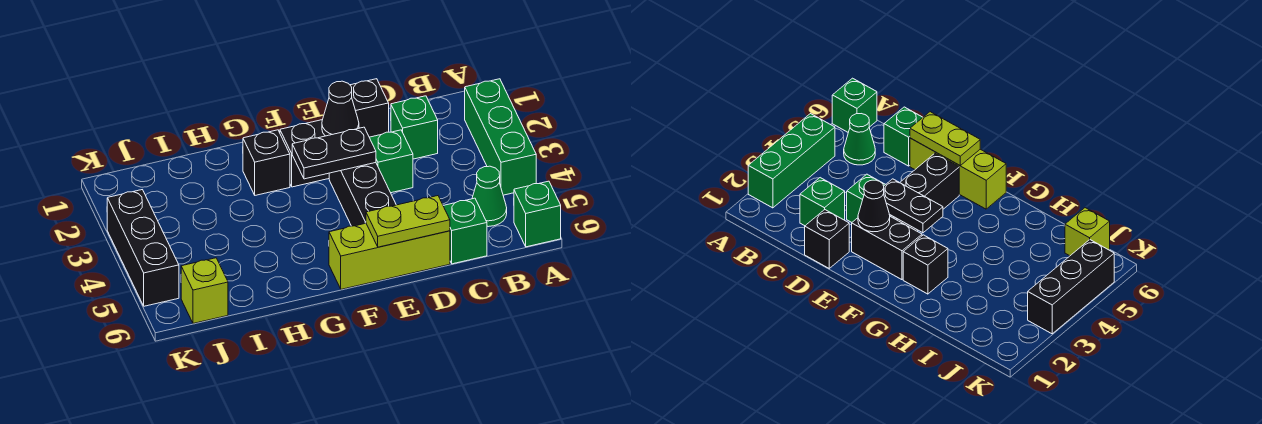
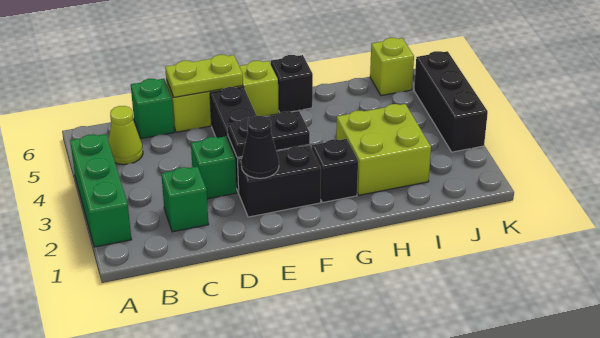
green 1x1 brick [514,181,561,247] -> none
green 1x1 cone [472,166,507,227] -> lime 1x1 cone [108,106,143,165]
black 1x1 brick [350,79,389,137] -> black 1x1 brick moved to [271,55,313,113]
none -> lime 2x2 brick [336,104,431,195]

